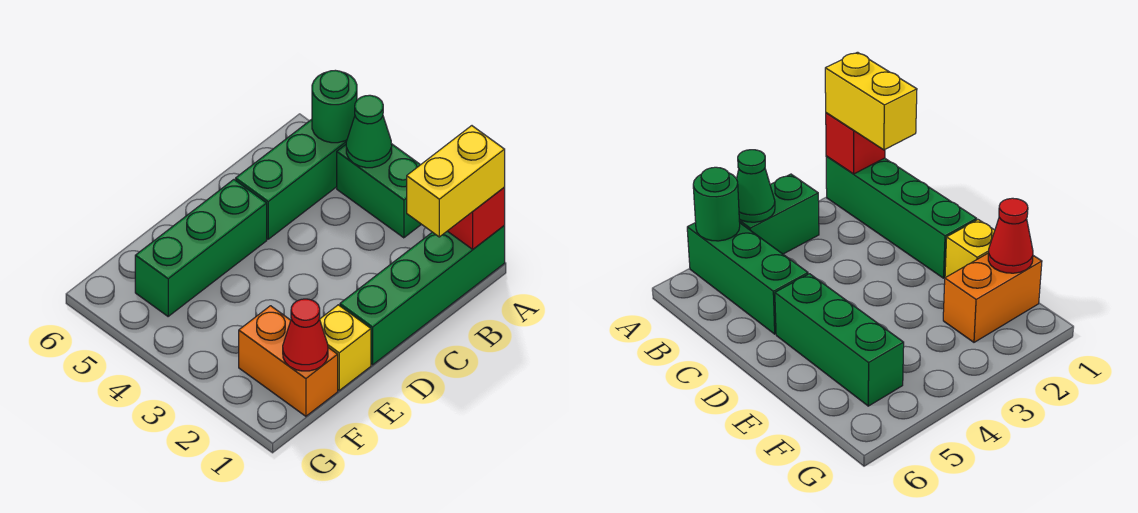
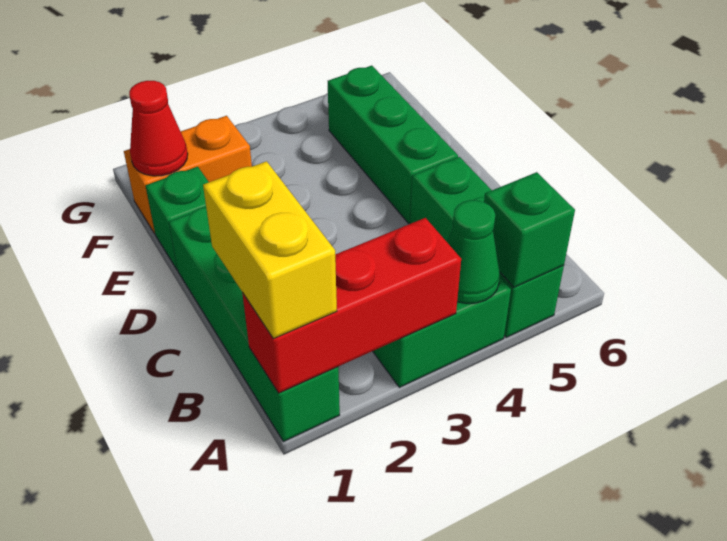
red 1x1 brick [448,188,505,249] -> red 1x3 brick [242,218,461,393]
green 1x1 round brick [312,70,357,143] -> green 1x1 brick [484,172,575,287]
yellow 1x1 brick [320,305,371,390] -> green 1x1 brick [146,167,209,270]

